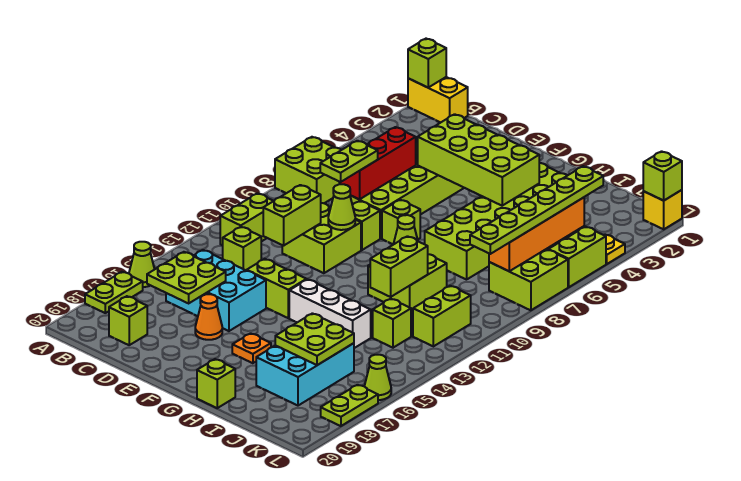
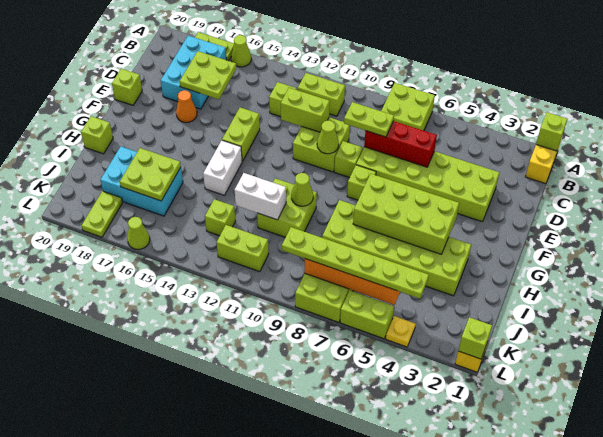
cyan 2x3 brick [166,250,266,331] -> cyan 2x3 brick moved to [161,36,227,109]
lime 1x1 brick [109,296,147,345] -> lime 1x1 brick moved to [112,69,142,105]
lime 2x4 brick [418,114,539,206] -> lime 2x4 brick turned to [353,174,459,254]
white 1x3 brick [289,279,371,348] -> white 1x2 brick [203,140,242,195]
orange 1x1 plate [232,333,271,363] -> none
lime 1x2 brick [370,236,428,297] -> white 1x2 brick [235,173,286,220]
lime 1x2 plate [321,385,378,426] -> lime 1x2 plate turned to [82,191,123,237]

